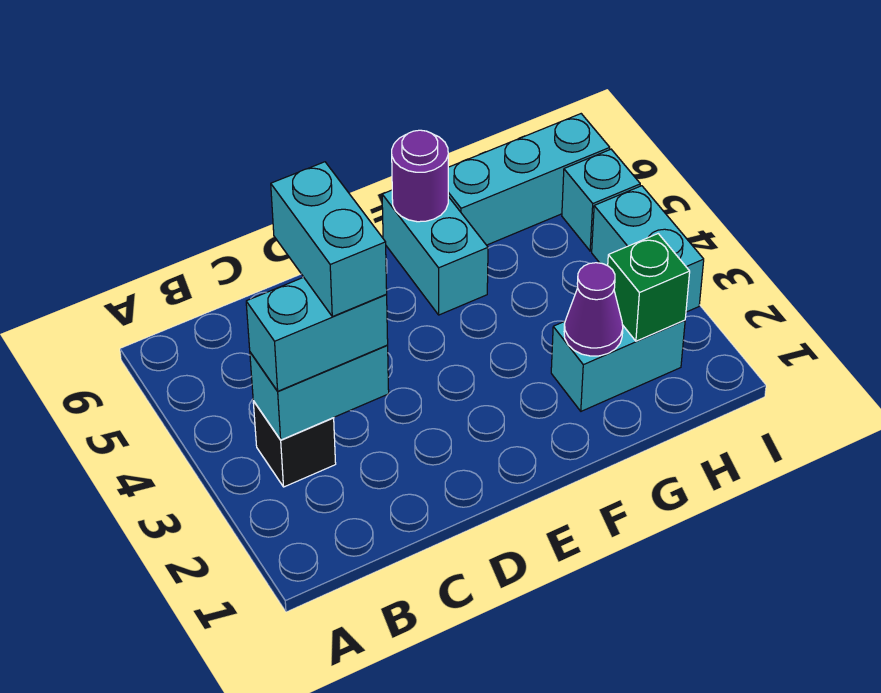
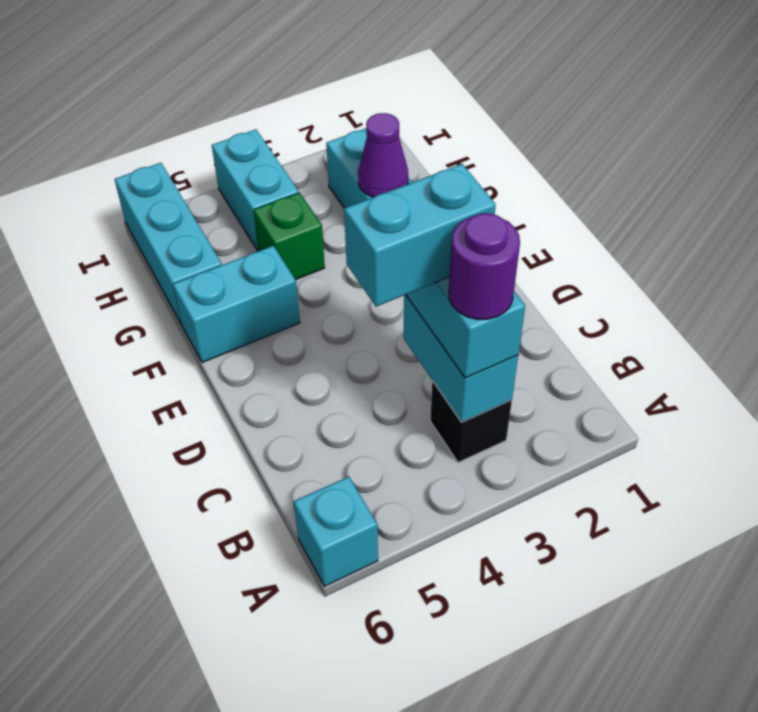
purple 1x1 round brick [392,130,448,222] -> purple 1x1 round brick moved to [449,213,520,319]
green 1x1 brick [608,234,690,341] -> green 1x1 brick moved to [253,193,325,280]
cyan 1x2 brick [592,186,704,312] -> cyan 1x2 brick turned to [212,129,299,251]
cyan 1x1 brick [562,149,640,251] -> cyan 1x1 brick moved to [294,477,378,586]

